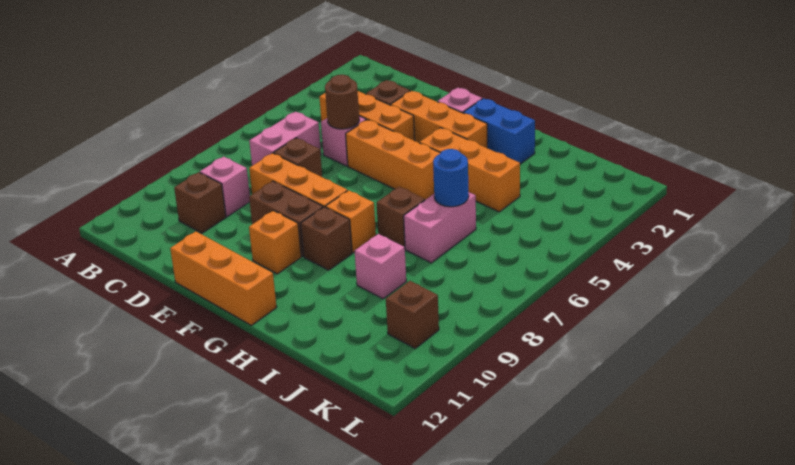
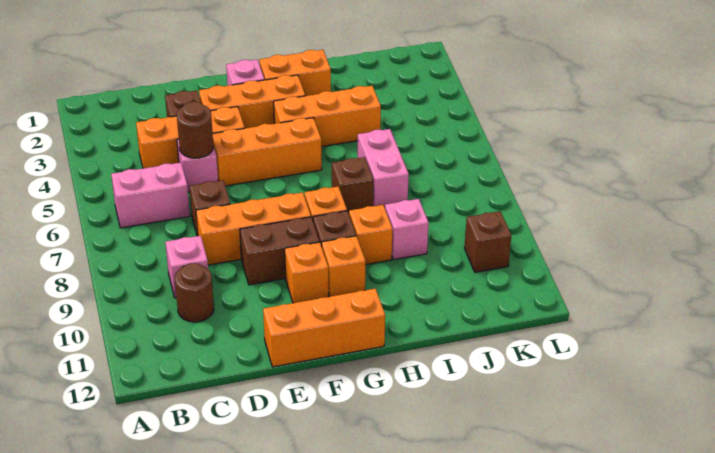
pink 1x2 brick [249,112,321,166] -> pink 1x2 brick turned to [111,163,190,228]
brown 1x1 brick [174,172,226,233] -> brown 1x1 round brick [175,263,214,322]
blue 1x2 brick [463,99,535,164] -> orange 1x2 brick [259,50,331,96]
none -> orange 1x1 brick [322,236,366,296]
none -> orange 1x1 brick [349,205,393,265]
blue 1x1 round brick [433,149,469,207] -> none

